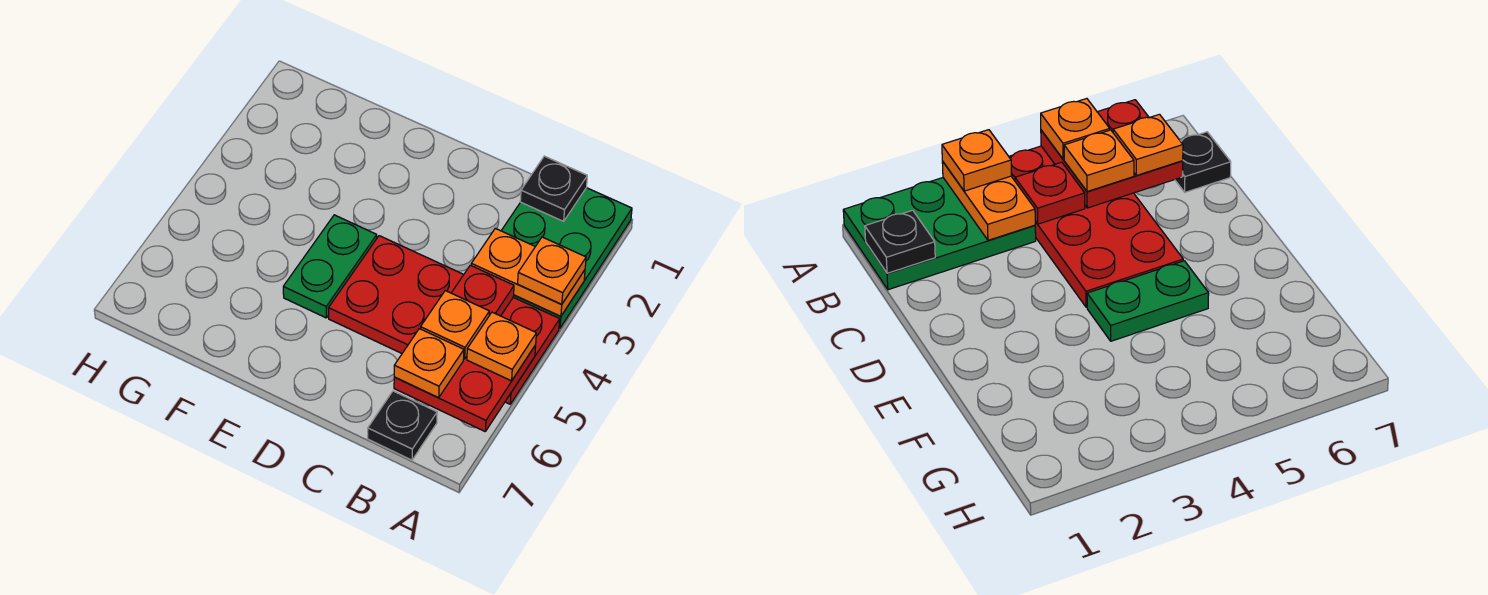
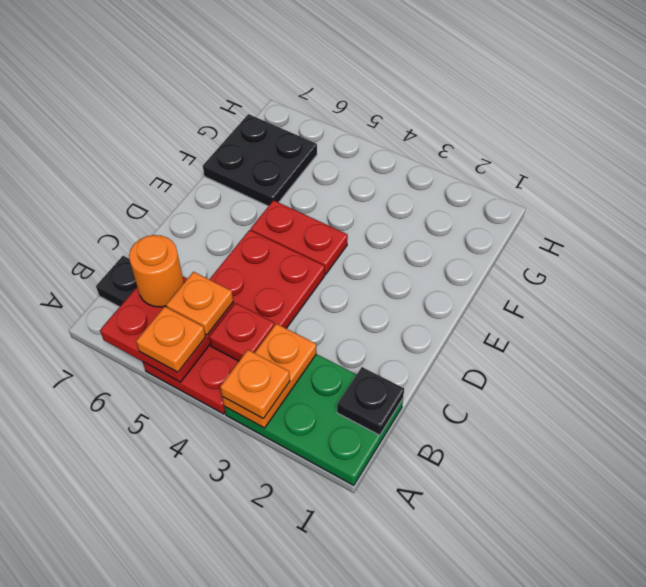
orange 1x1 plate [394,329,464,398] -> orange 1x1 round brick [129,235,184,307]
green 1x2 plate [283,215,377,318] -> red 1x2 plate [251,200,348,274]
none -> black 2x2 plate [203,114,317,206]

